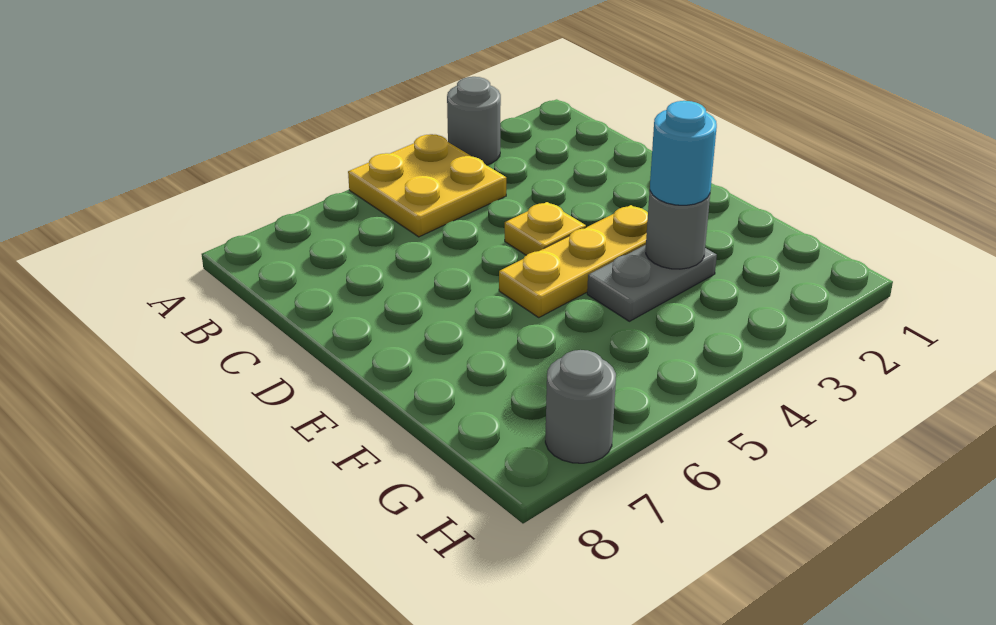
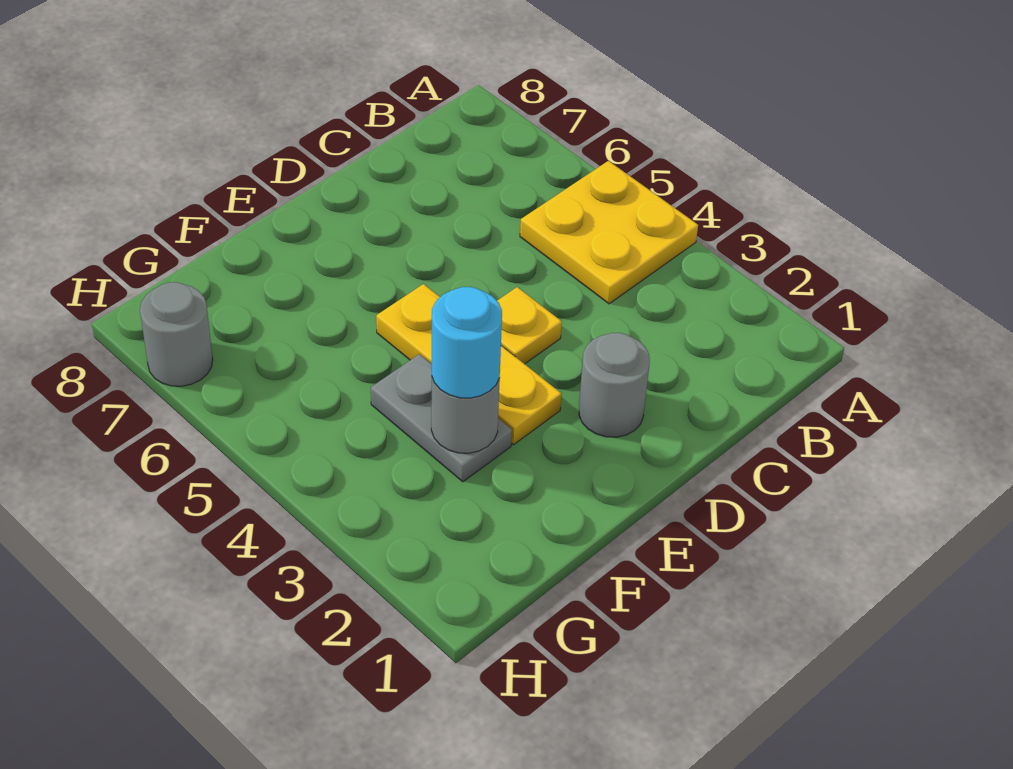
grey 1x1 round brick [447,77,501,165] -> grey 1x1 round brick moved to [579,333,650,437]

